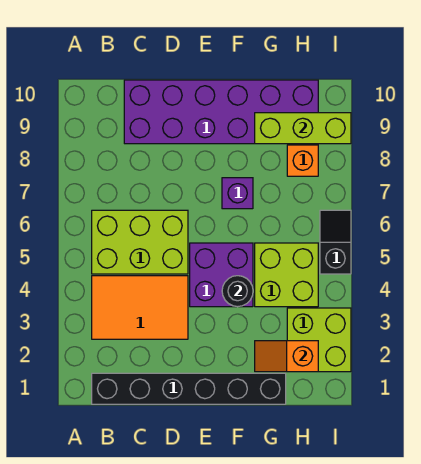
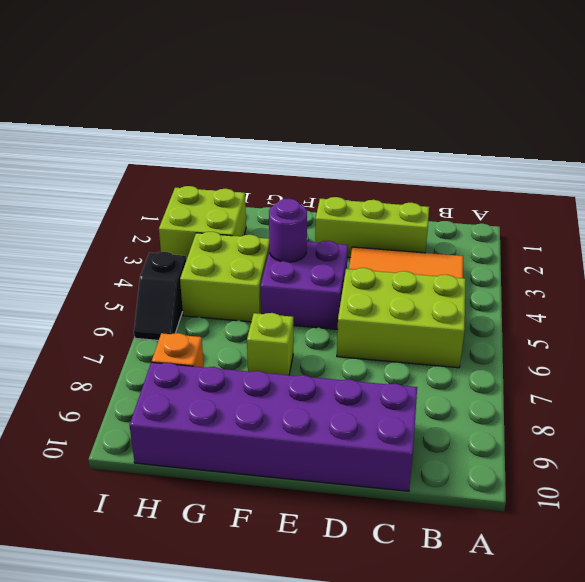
black 1x6 brick [92,373,286,404] -> none
black 1x1 round brick [222,276,253,307] -> purple 1x1 round brick [269,198,307,262]
purple 1x1 brick [222,178,253,209] -> lime 1x1 brick [247,313,293,375]
orange 1x2 slope [255,341,318,372] -> none
lime 1x3 brick [255,113,351,144] -> lime 1x3 brick moved to [315,197,429,257]

